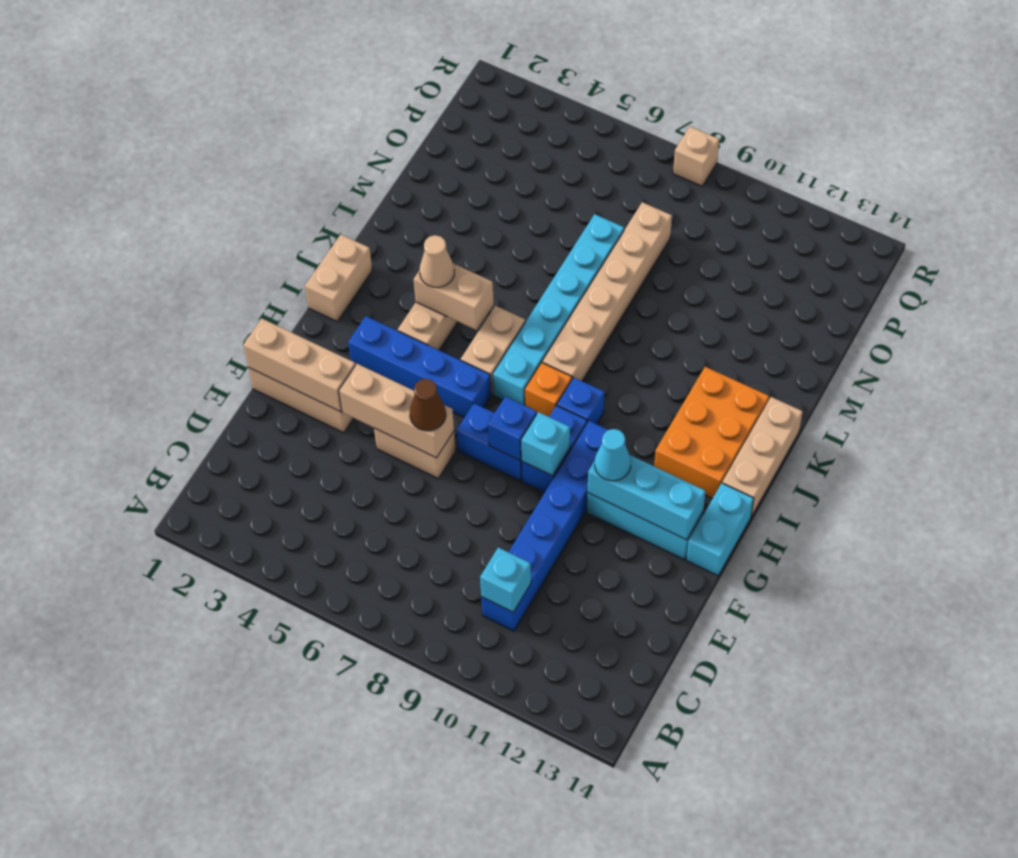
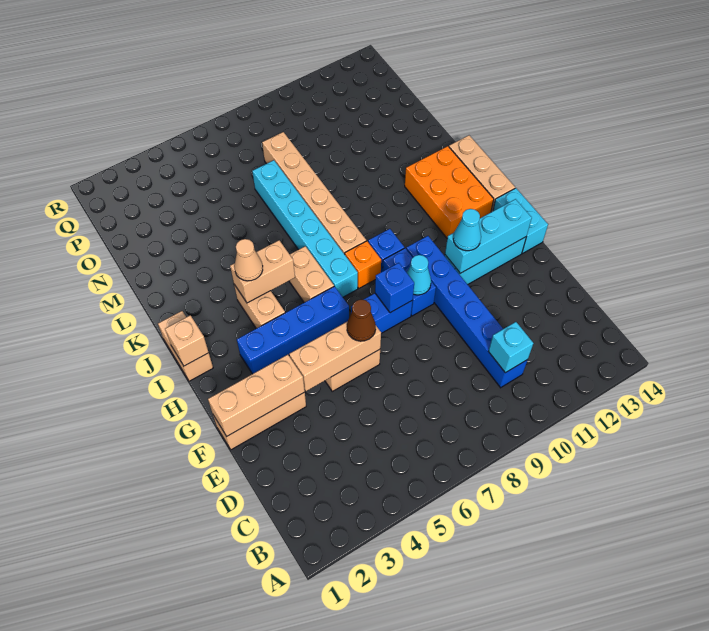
cyan 1x1 brick [521,412,570,476] -> cyan 1x1 cone [407,255,431,295]
tan 1x1 brick [673,127,719,186] -> tan 1x1 brick moved to [165,315,209,366]

